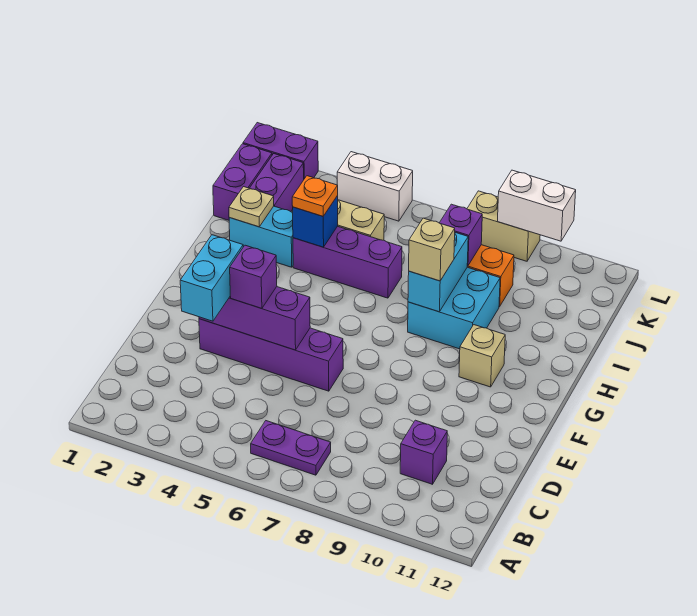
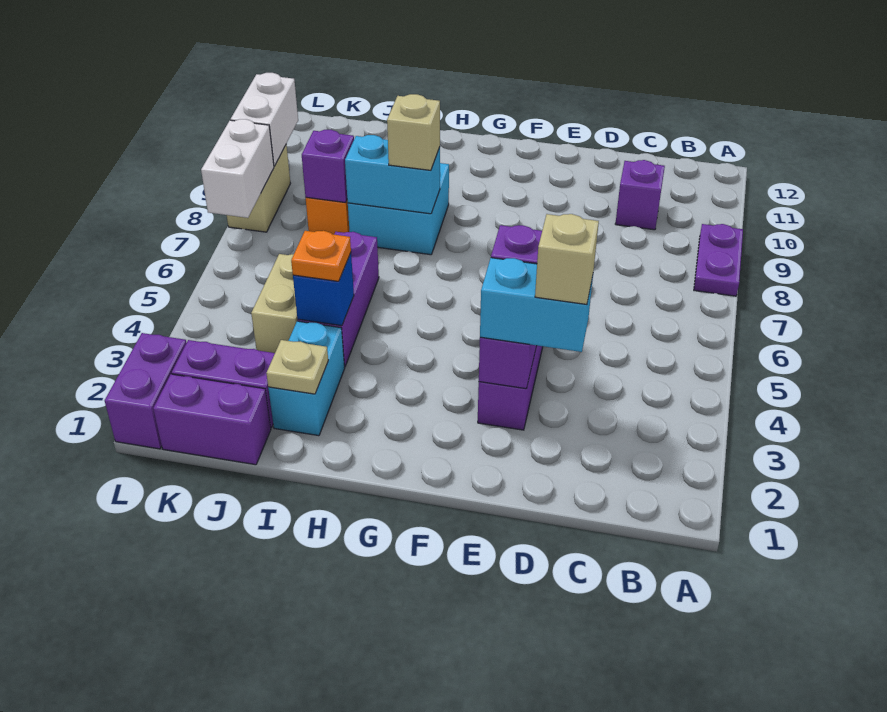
purple 1x2 plate [251,421,331,475] -> purple 1x2 plate moved to [694,224,743,296]
tan 1x1 brick [459,325,505,387] -> tan 1x1 brick moved to [535,214,599,304]
white 1x2 brick [337,152,413,221] -> white 1x2 brick moved to [201,119,274,218]

